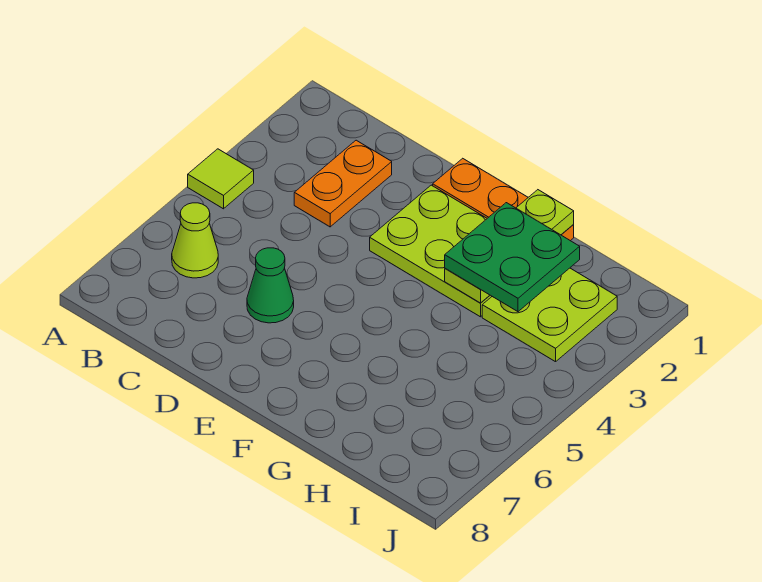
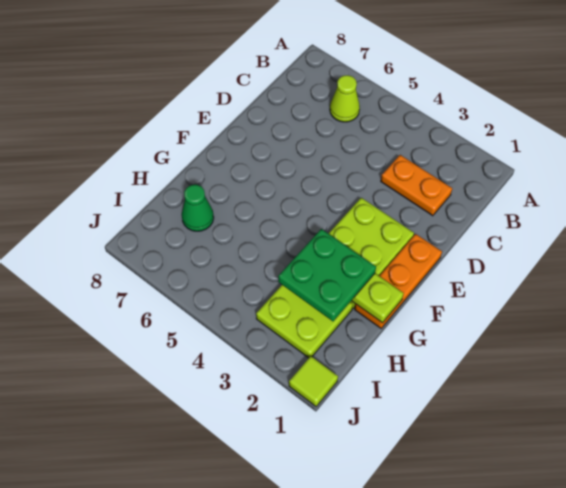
lime 1x1 tile [188,149,254,209] -> lime 1x1 tile moved to [289,356,338,407]
green 1x1 cone [247,248,294,323] -> green 1x1 cone moved to [182,185,214,231]

